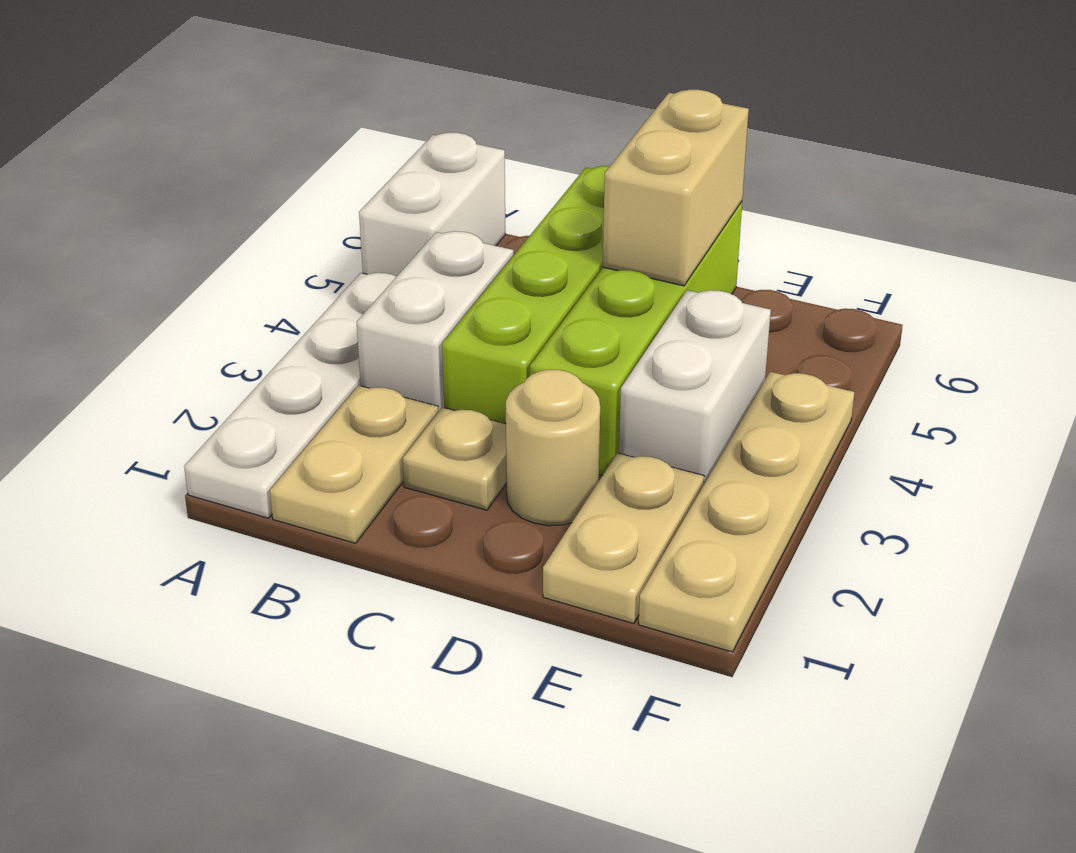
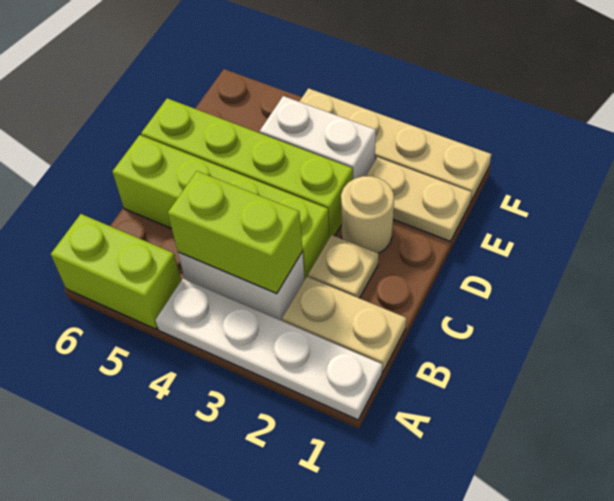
white 1x2 brick [359,132,505,276] -> lime 1x2 brick [51,214,181,329]
none -> lime 1x2 brick [168,171,303,294]
tan 1x2 brick [603,90,749,286] -> none

